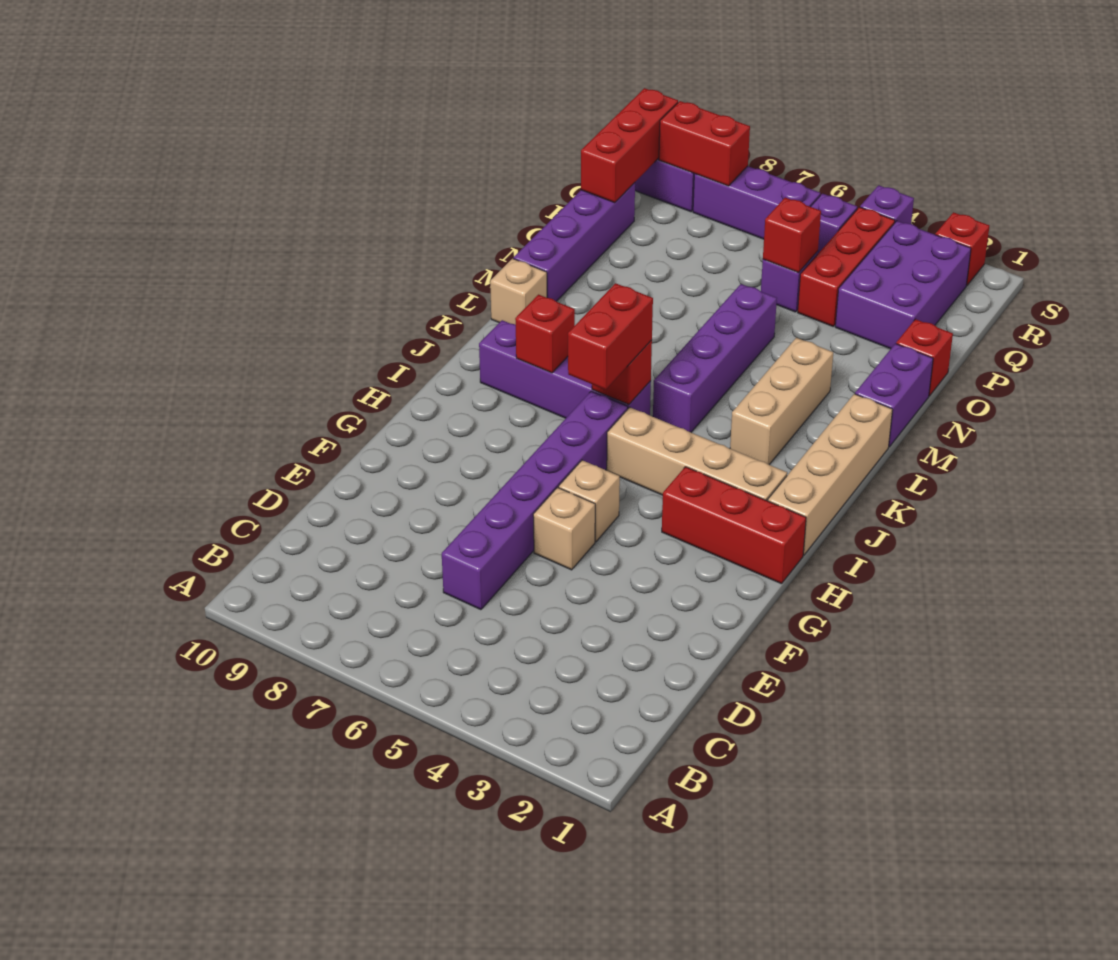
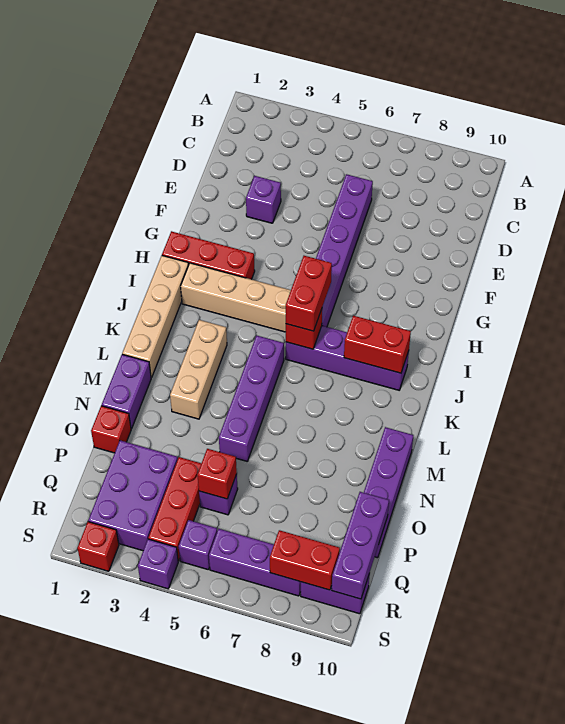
none -> purple 1x1 brick [246,176,281,223]
tan 1x1 brick [533,487,595,570] -> none
tan 1x1 brick [559,460,620,542] -> none
red 1x1 brick [515,295,575,373] -> red 1x2 brick [344,316,411,373]
tan 1x1 brick [490,259,547,325] -> none
red 1x3 brick [581,88,678,203] -> purple 1x3 brick [332,492,389,599]

